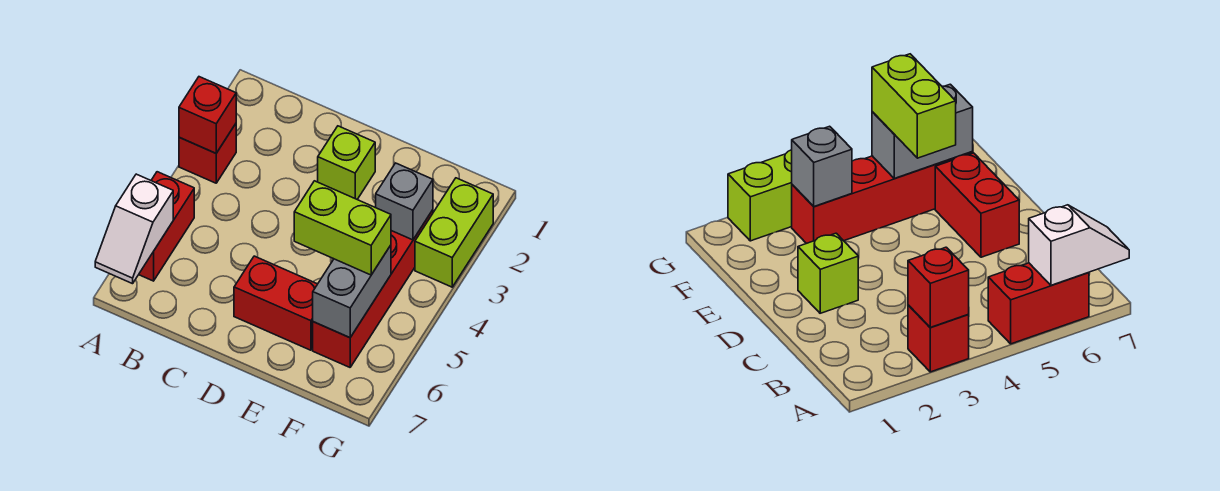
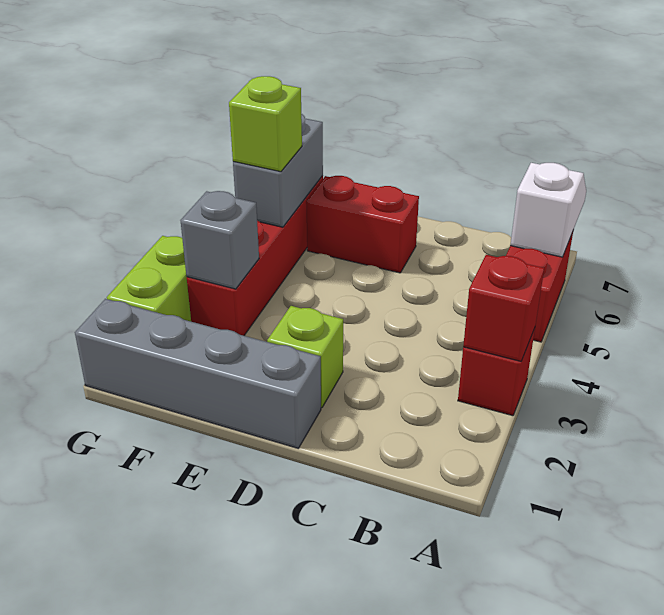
none -> grey 1x4 brick [75,299,321,448]
lime 1x2 brick [294,181,391,275] -> lime 1x1 brick [229,76,302,172]

